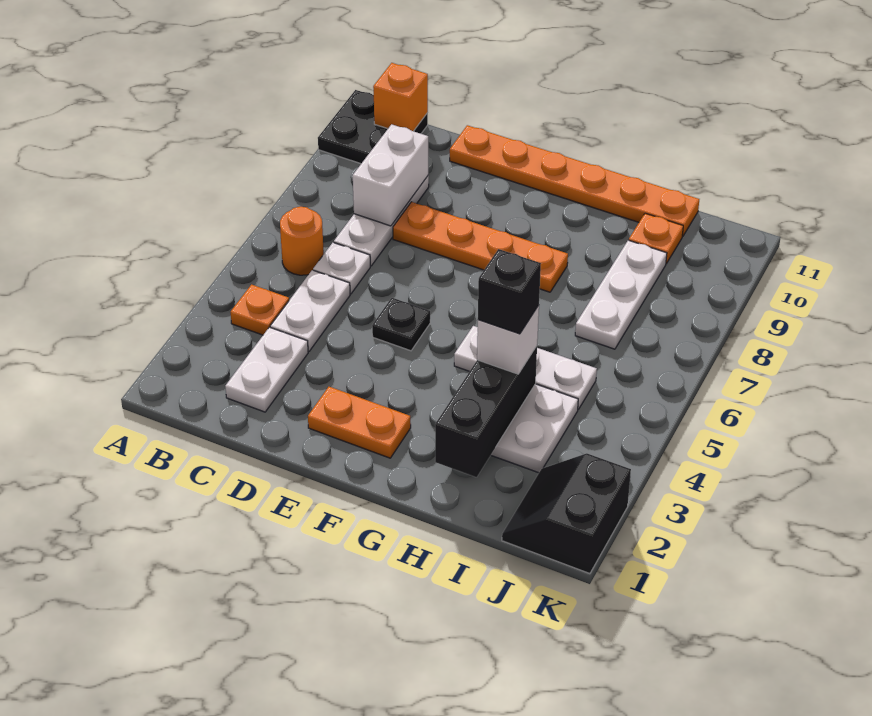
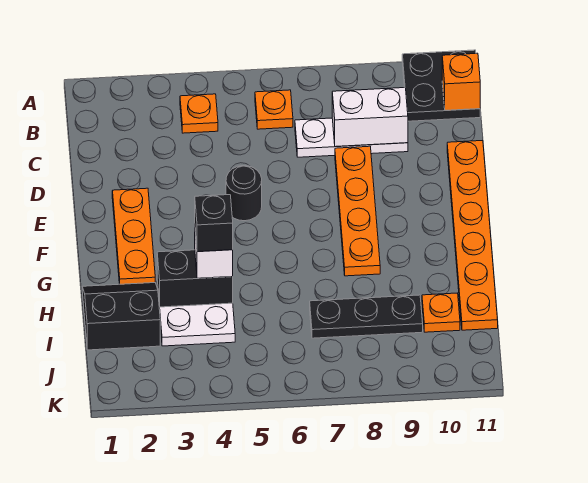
orange 1x1 round brick [280,207,324,275] -> orange 1x1 plate [255,90,293,129]
white 1x2 plate [225,327,308,412] -> none
white 1x2 plate [270,270,350,351] -> none
white 1x1 plate [313,242,370,294] -> none
orange 1x2 plate [308,387,411,458] -> orange 1x3 plate [112,188,155,284]
black 1x1 plate [372,298,430,351] -> black 1x1 round brick [226,166,262,221]
white 1x3 plate [454,326,597,409] -> none
black 1x3 brick [435,346,537,477] -> black 1x2 brick [157,250,233,307]
white 1x3 plate [575,240,667,349] -> black 1x3 plate [310,295,423,338]
black 2x2 slope [502,454,631,574] -> black 2x2 slope moved to [82,283,160,350]

